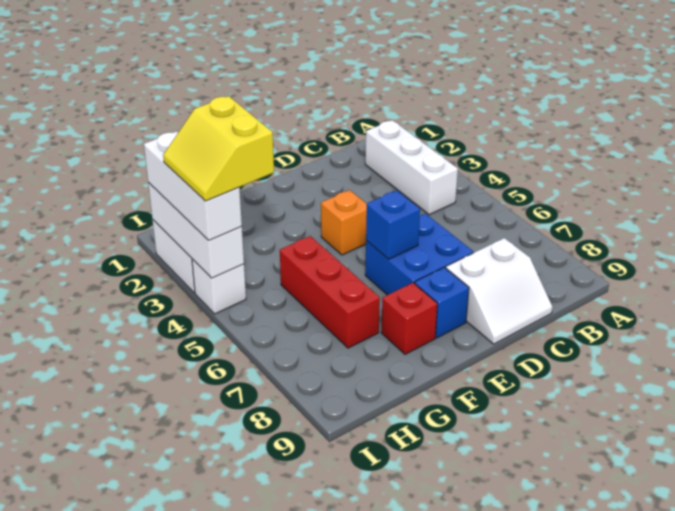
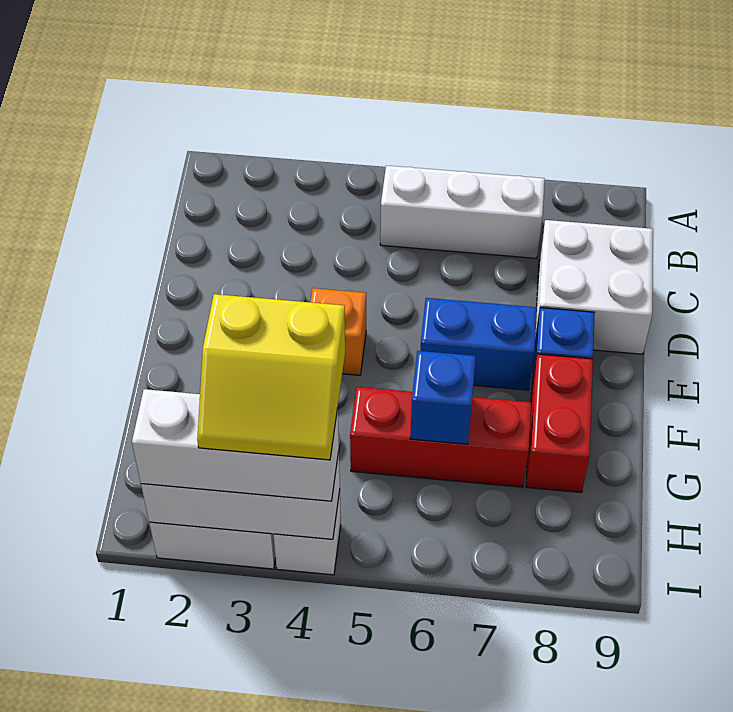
white 1x3 brick [365,120,458,215] -> white 1x3 brick moved to [380,166,545,258]
white 2x2 slope [446,238,553,344] -> white 2x2 brick [535,220,653,354]
blue 2x2 brick [365,214,473,295] -> blue 1x2 brick [421,298,537,390]
blue 1x1 brick [366,190,420,259] -> blue 1x1 brick moved to [410,351,476,444]
red 1x1 brick [381,283,437,354] -> red 1x2 brick [526,354,593,493]

